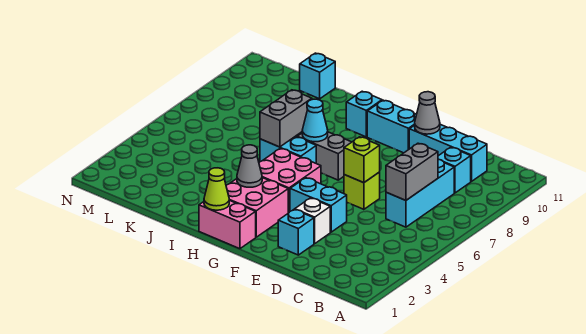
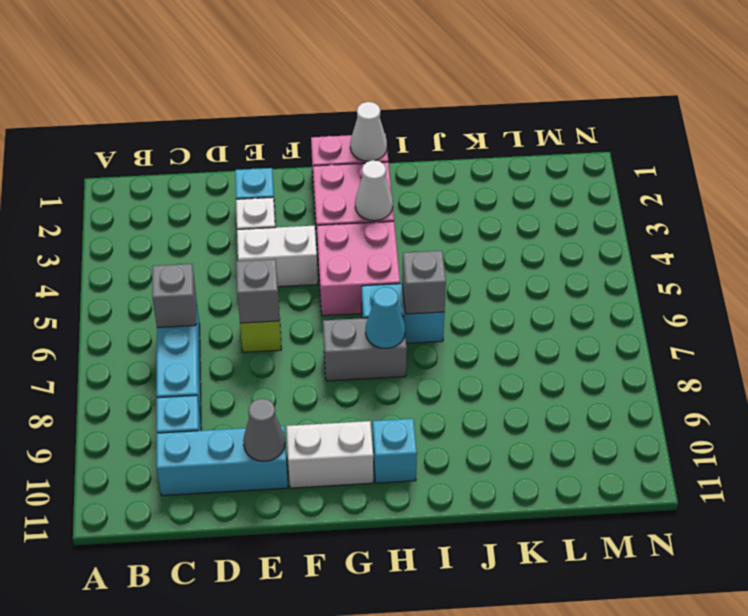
grey 1x2 brick [386,143,438,200] -> grey 1x1 brick [152,264,196,328]
cyan 1x2 brick [290,178,347,232] -> white 1x2 brick [237,226,318,287]
lime 1x1 brick [344,137,380,183] -> grey 1x1 brick [236,259,279,323]
cyan 1x2 brick [367,100,417,153] -> white 1x2 brick [287,421,373,488]
lime 1x1 cone [204,168,229,210] -> white 1x1 cone [350,102,387,161]
grey 1x1 cone [237,145,262,187] -> white 1x1 cone [355,160,393,221]
grey 1x2 brick [260,90,312,147] -> grey 1x1 brick [402,251,446,314]
cyan 1x1 brick [300,53,335,99] -> none

